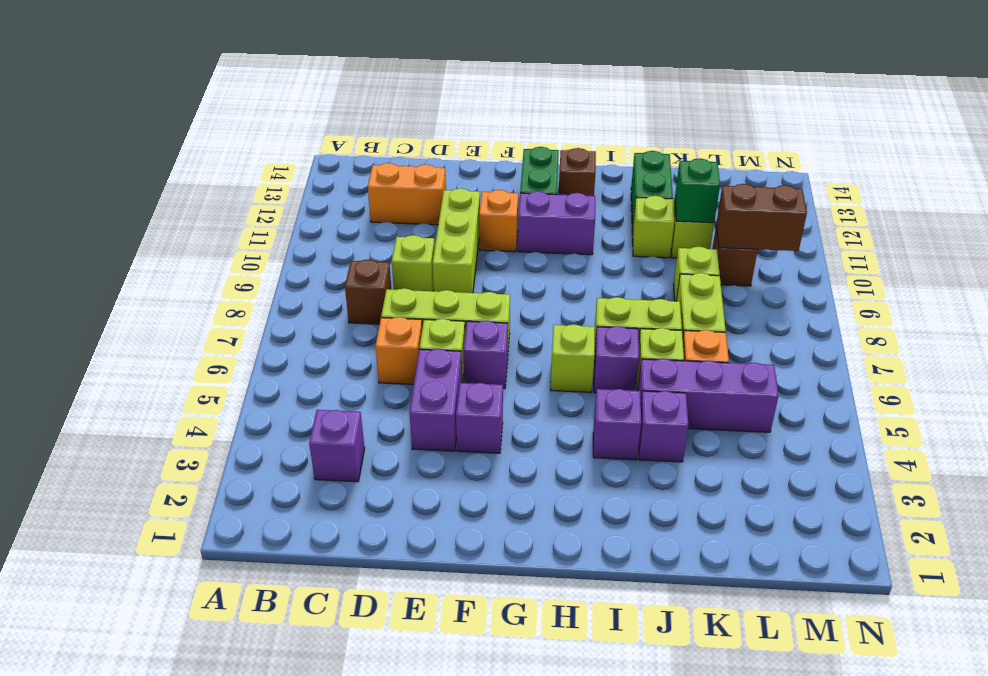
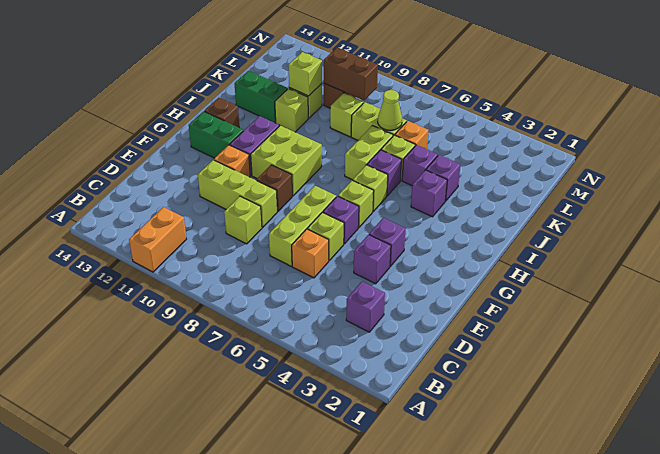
brown 1x1 brick [345,260,391,324] -> brown 1x1 brick moved to [257,165,293,211]
orange 1x2 brick [368,163,446,225] -> orange 1x2 brick moved to [129,207,186,272]
purple 1x2 brick [410,349,462,451] -> purple 1x1 brick [354,235,391,284]
none -> lime 1x1 brick [338,180,374,227]
none -> lime 2x2 brick [251,126,322,196]
purple 1x3 brick [638,359,779,432] -> purple 1x1 brick [402,145,438,186]
none -> lime 1x1 cone [378,90,402,130]
green 1x1 brick [675,158,720,223] -> lime 1x1 brick [289,52,322,96]
brown 1x2 brick [716,184,807,251] -> brown 1x2 brick turned to [324,48,378,100]

